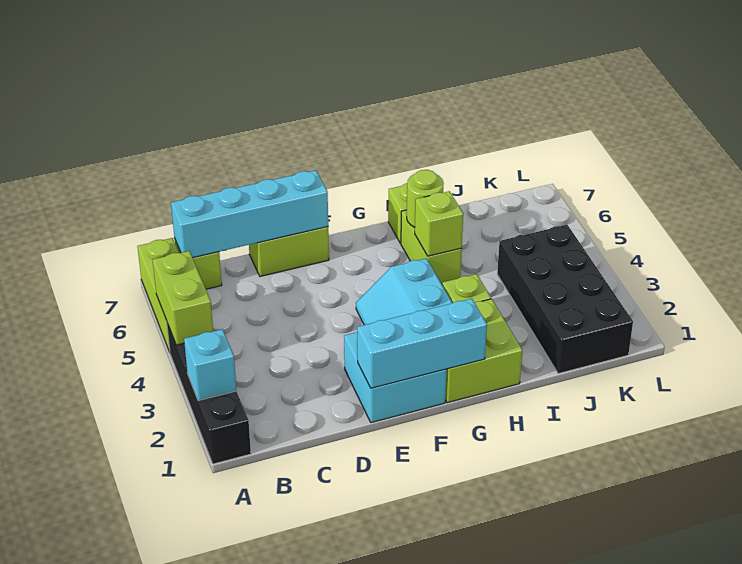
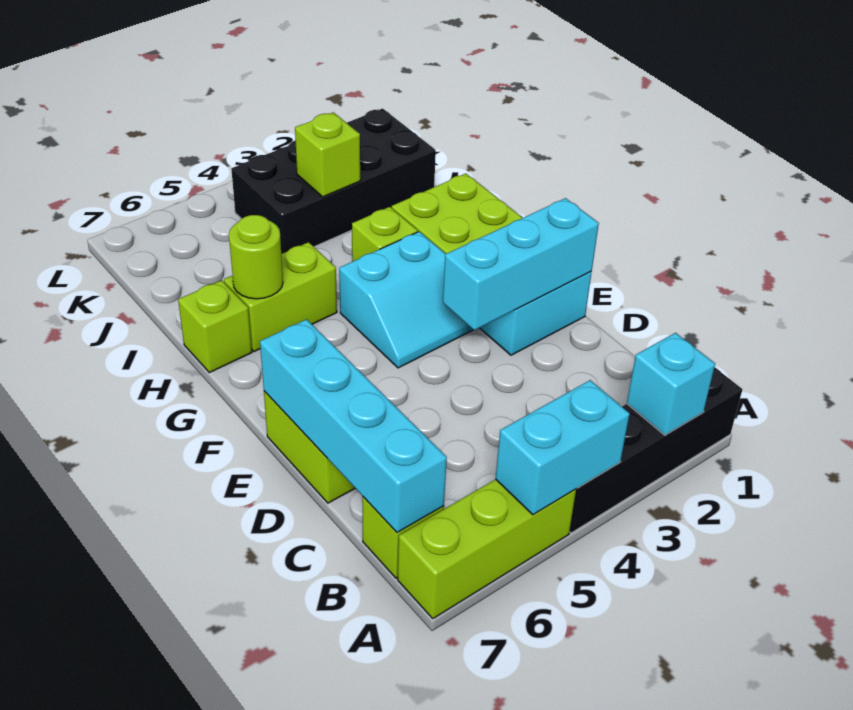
lime 1x2 brick [153,251,213,345] -> cyan 1x2 brick [496,380,630,515]
cyan 1x3 brick [357,299,487,388] -> cyan 1x3 brick turned to [443,198,599,330]
lime 1x1 brick [415,191,463,256] -> lime 1x1 brick moved to [295,112,360,197]

